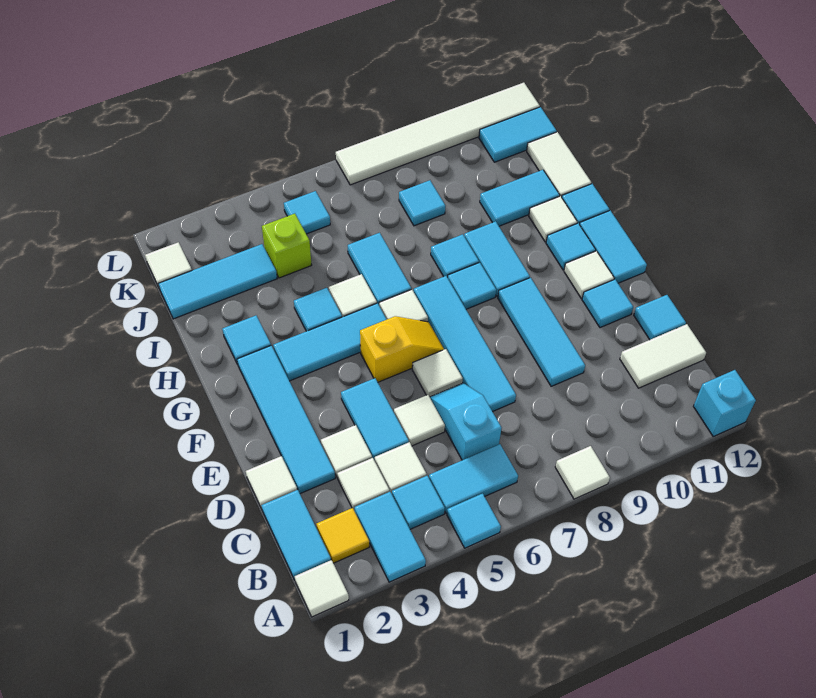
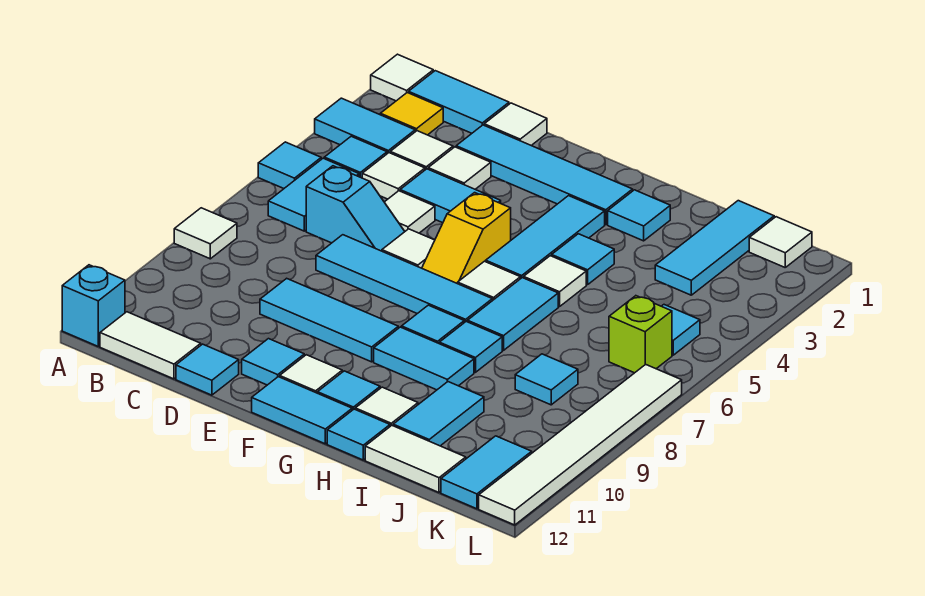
white 1x2 tile [620,324,706,388] -> white 1x2 tile turned to [100,312,201,379]
cyan 1x2 tile [348,233,411,304] -> cyan 1x2 tile turned to [467,278,558,351]
lime 1x1 brick [262,214,312,278] -> lime 1x1 brick moved to [609,296,672,373]

